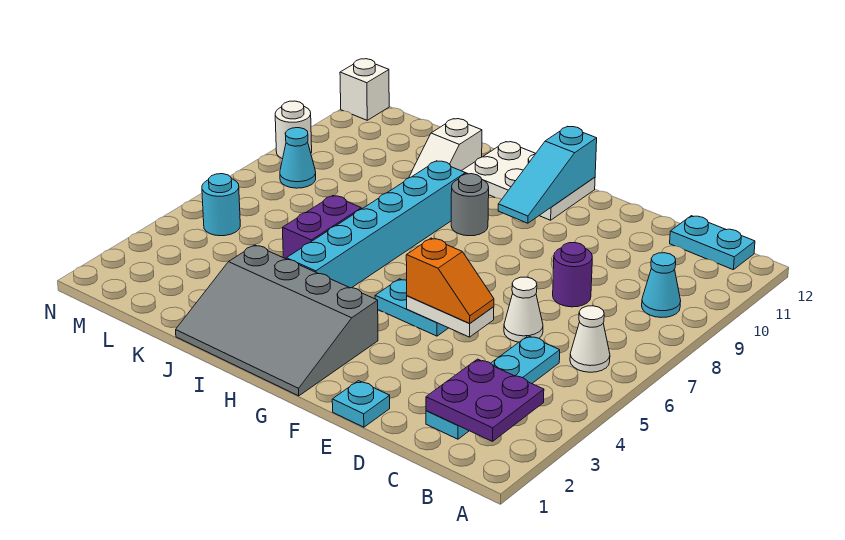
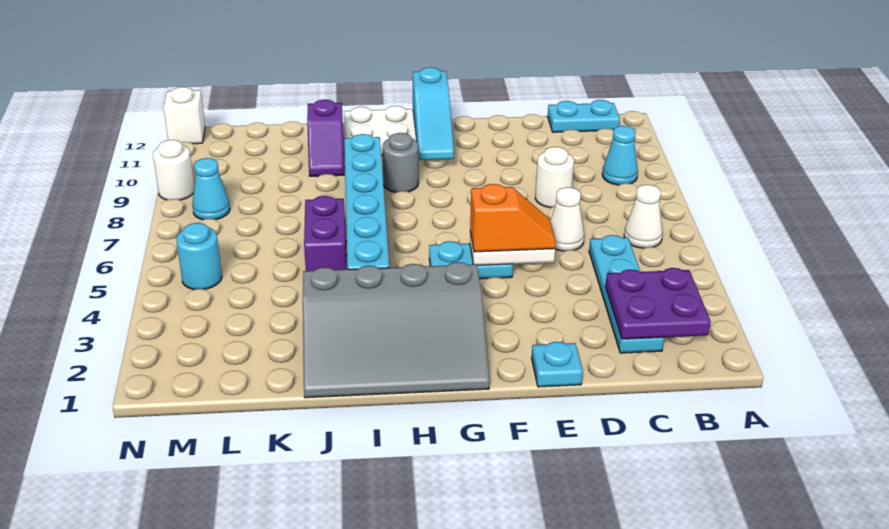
purple 1x1 round brick [553,243,592,307] -> white 1x1 round brick [535,147,574,208]
white 1x2 slope [409,119,482,178] -> purple 1x2 slope [307,100,344,176]

